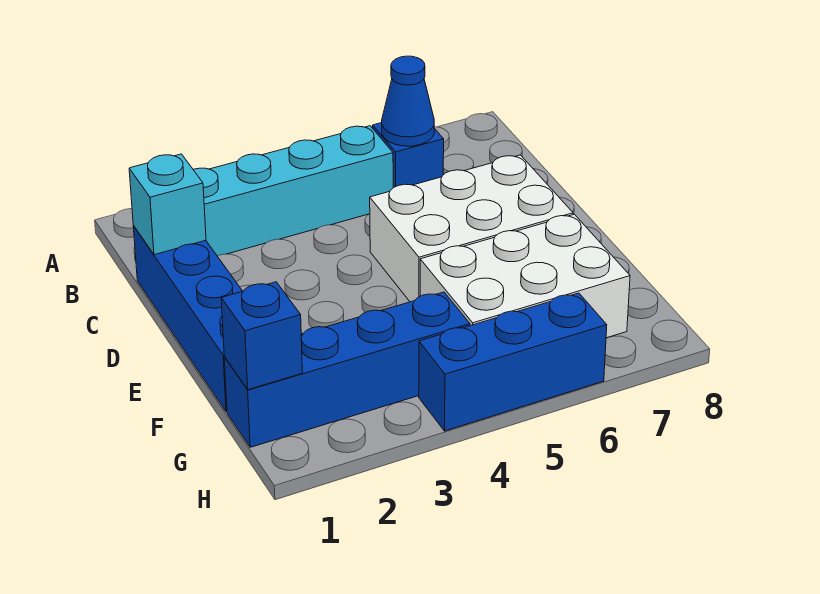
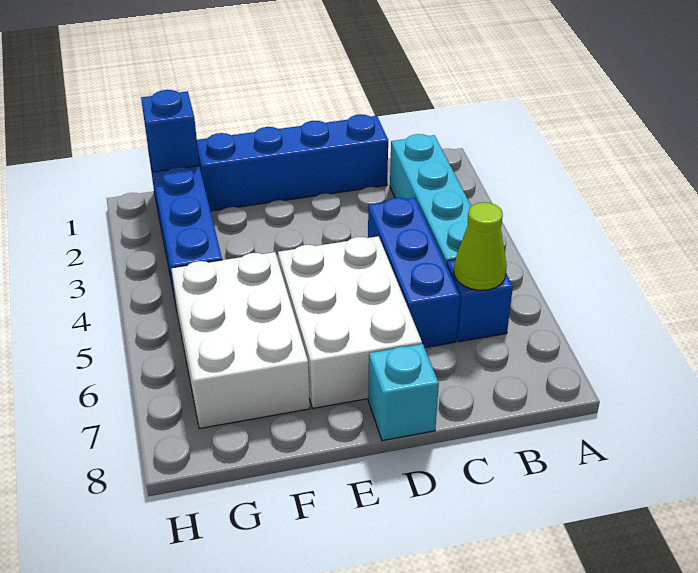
blue 1x1 cone [382,56,434,146] -> lime 1x1 cone [454,202,507,290]
cyan 1x1 brick [129,154,206,255] -> cyan 1x1 brick moved to [368,344,439,441]
blue 1x3 brick [419,293,607,431] -> blue 1x3 brick moved to [368,198,460,348]

